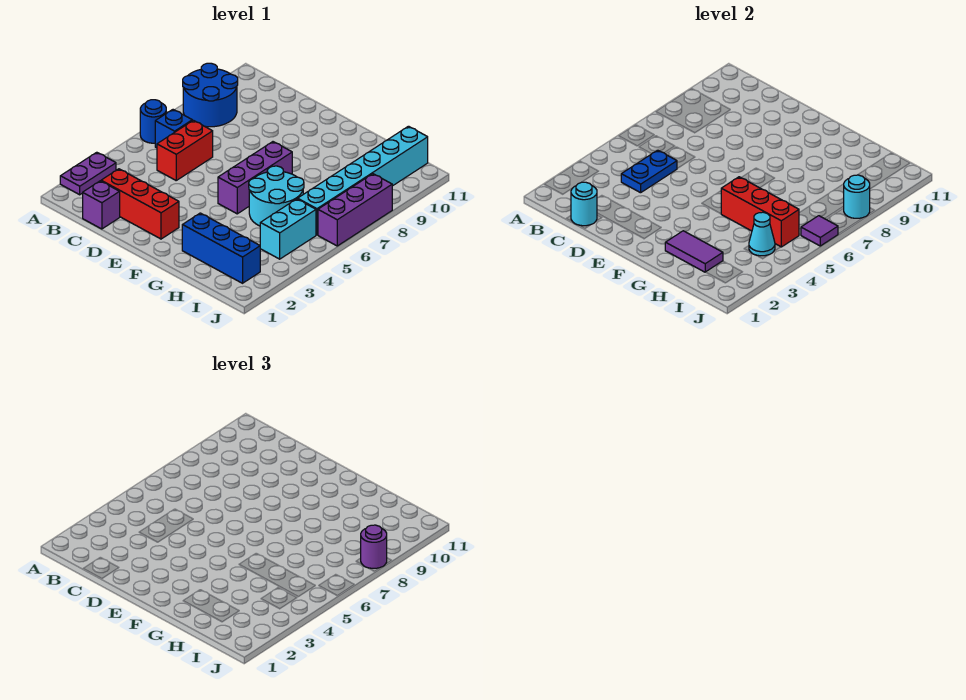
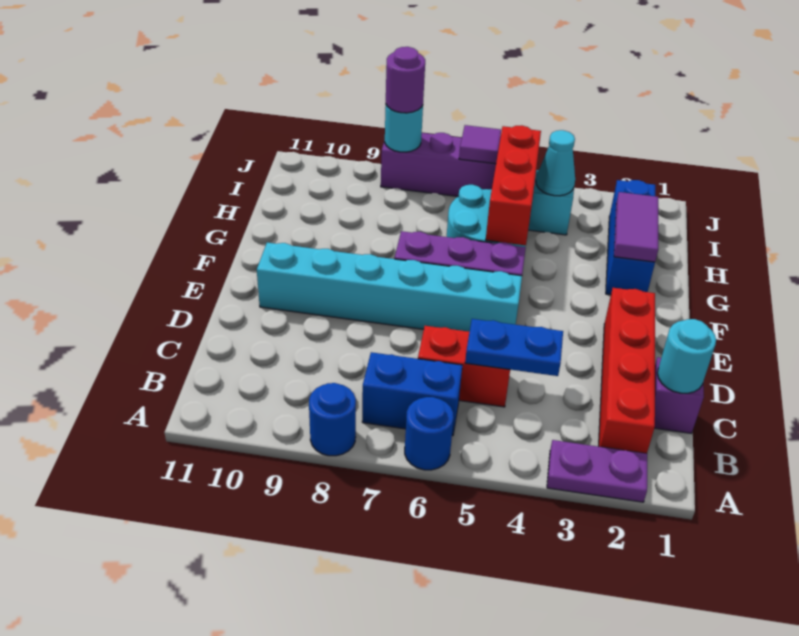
blue 2x2 round brick [183,63,238,127] -> blue 1x1 round brick [309,383,356,456]
blue 1x1 brick [155,110,192,148] -> blue 1x2 brick [362,352,462,436]
red 1x3 brick [101,169,179,239] -> red 1x4 brick [599,288,655,453]
cyan 1x6 brick [298,126,428,235] -> cyan 1x6 brick moved to [257,242,522,332]

